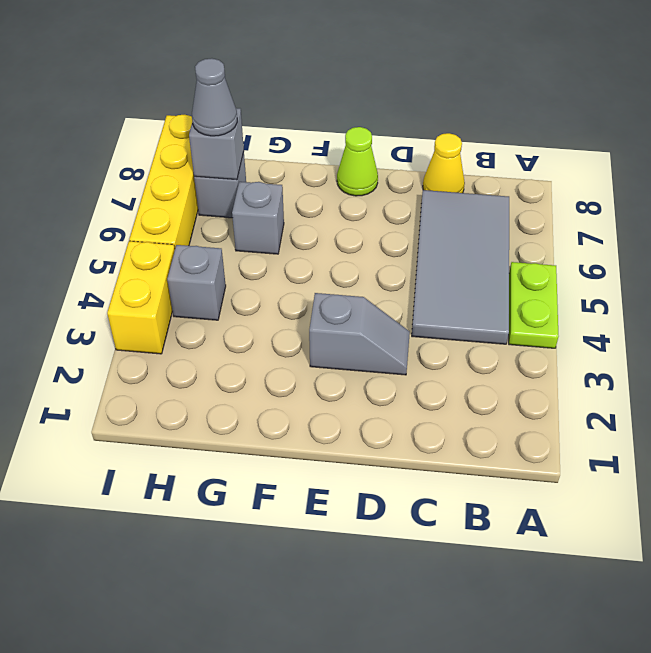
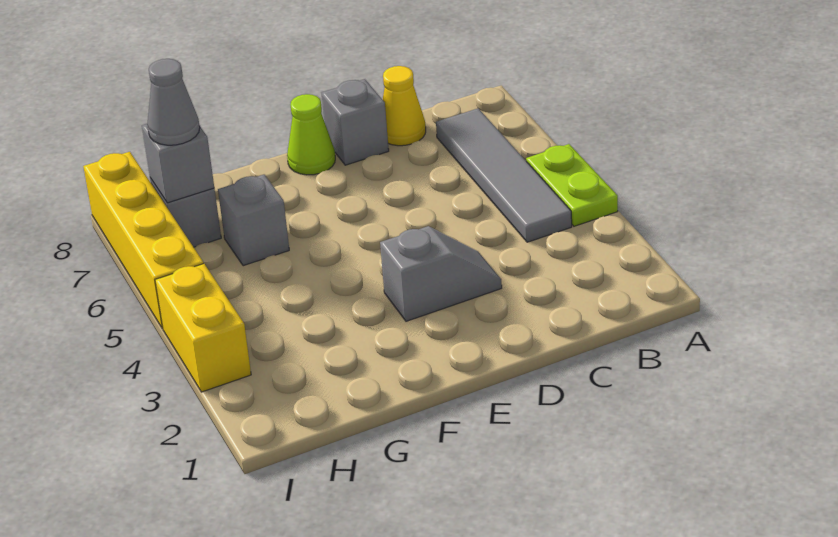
grey 2x4 tile [412,190,509,344] -> grey 1x4 tile [436,108,572,242]
grey 1x1 brick [167,245,226,320] -> grey 1x1 brick moved to [322,79,389,165]

